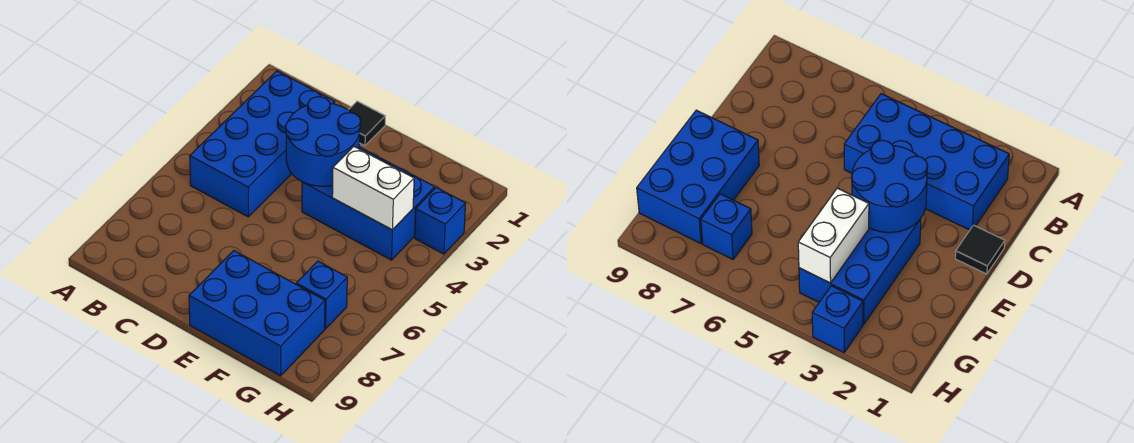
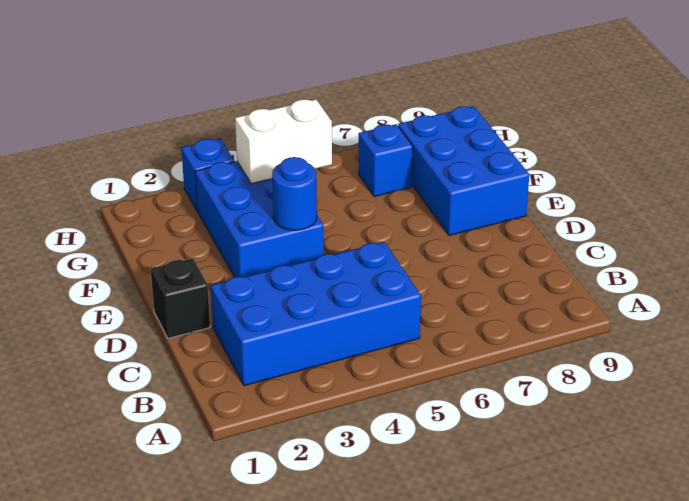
black 1x1 tile [349,101,385,146] -> black 1x1 brick [151,259,210,338]
blue 2x2 round brick [286,97,361,186] -> blue 1x1 round brick [272,157,317,230]
white 1x2 brick [332,146,414,230] -> white 1x2 brick turned to [235,99,332,184]

